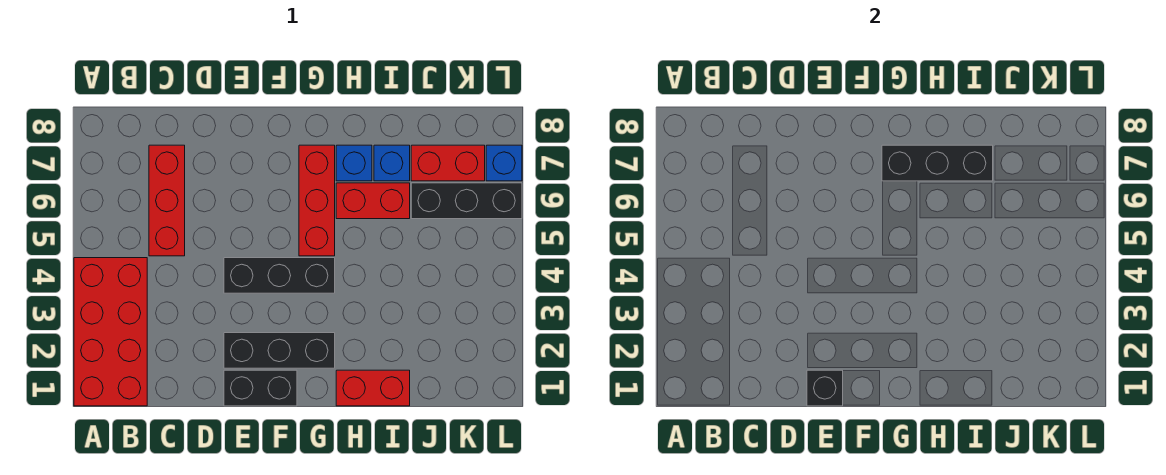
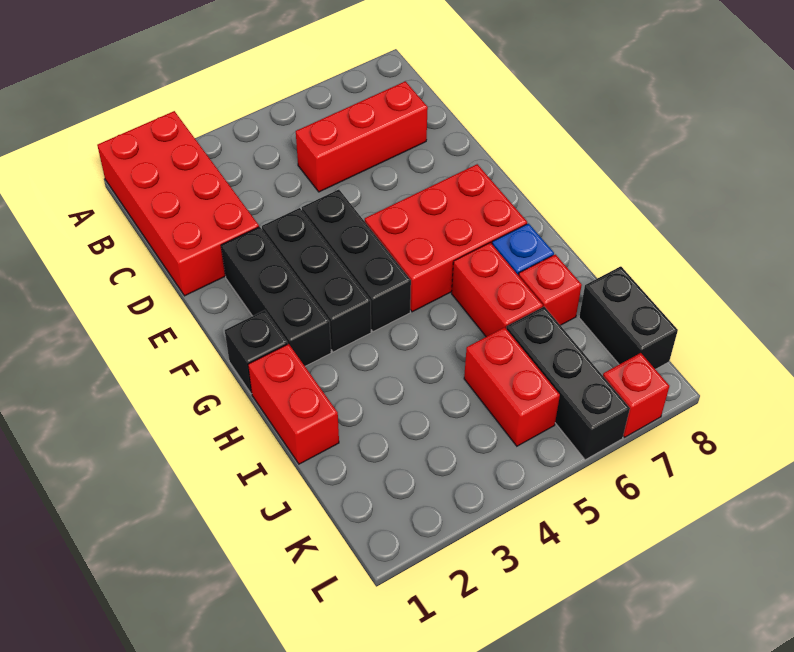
red 2x4 brick [74,258,147,406] -> red 2x4 brick turned to [97,111,259,296]
black 1x2 brick [224,370,297,406] -> black 1x2 brick moved to [579,266,678,369]
black 1x1 brick [807,370,843,406] -> black 1x1 brick moved to [225,310,288,394]
red 1x3 brick [299,145,335,256] -> red 2x3 brick [365,164,527,312]
black 1x3 brick [882,145,993,181] -> black 1x3 brick moved to [262,208,371,352]
blue 1x1 brick [374,145,410,181] -> red 1x1 brick [519,254,582,325]
red 1x2 brick [411,145,485,181] -> red 1x2 brick moved to [464,327,560,446]
blue 1x1 brick [486,145,522,181] -> red 1x1 brick [603,353,669,437]

